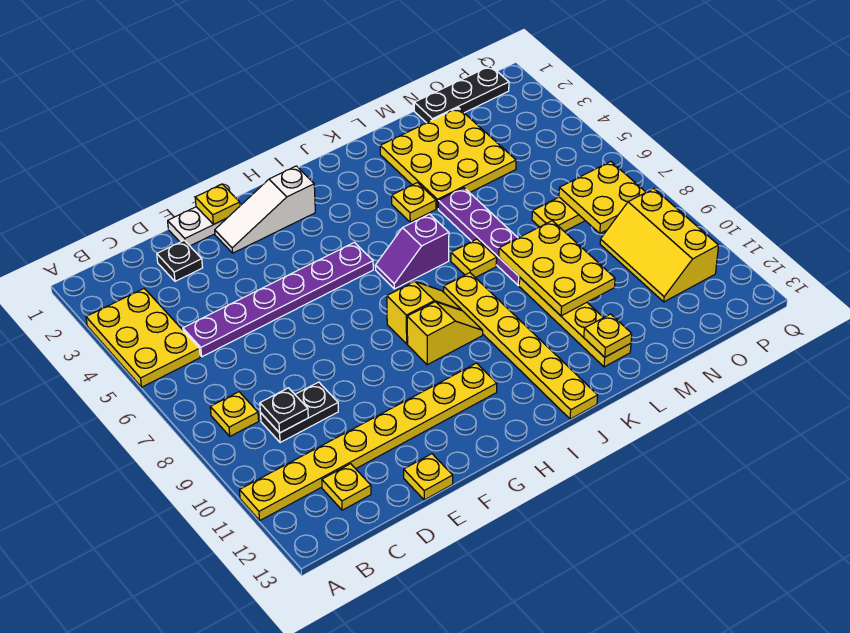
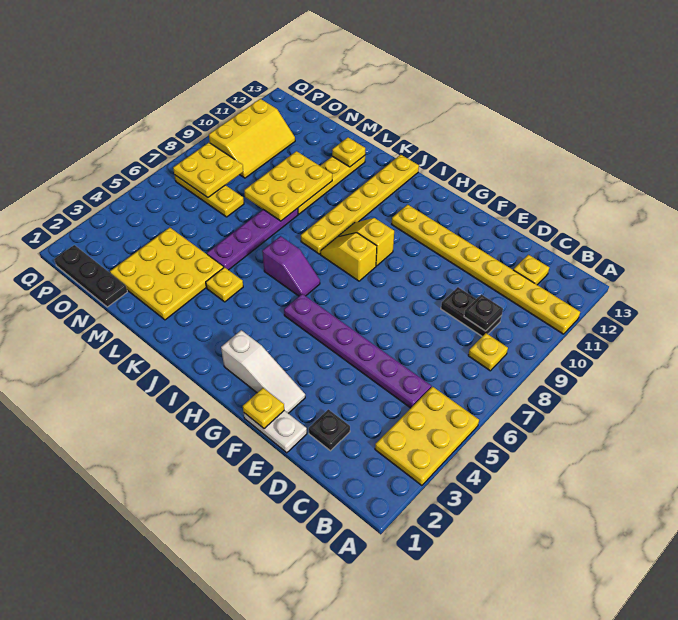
yellow 1x1 plate [404,454,453,500] -> none
yellow 1x1 plate [451,239,497,278] -> none

